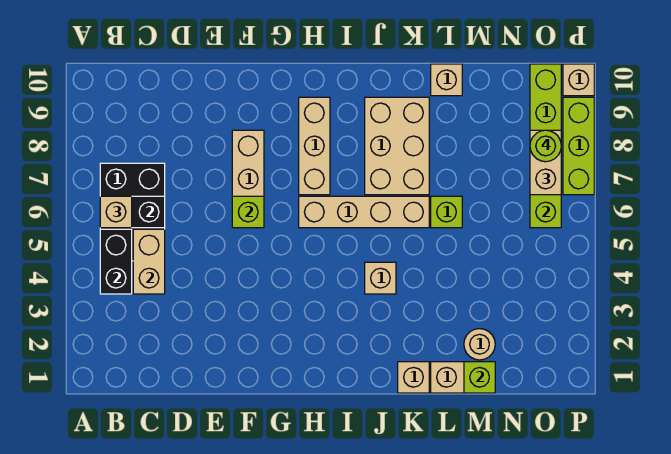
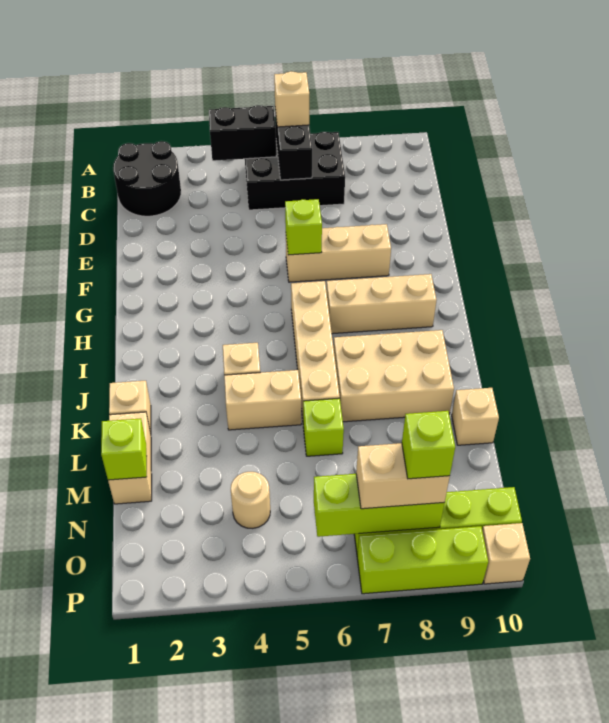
none -> black 2x2 round brick [113,141,181,216]
tan 1x2 brick [133,229,165,294] -> tan 1x2 brick moved to [224,370,301,430]
tan 1x1 round brick [464,329,495,360] -> tan 1x1 round brick moved to [231,472,270,528]
lime 1x1 round brick [530,130,561,162] -> lime 1x1 brick [402,411,455,479]

